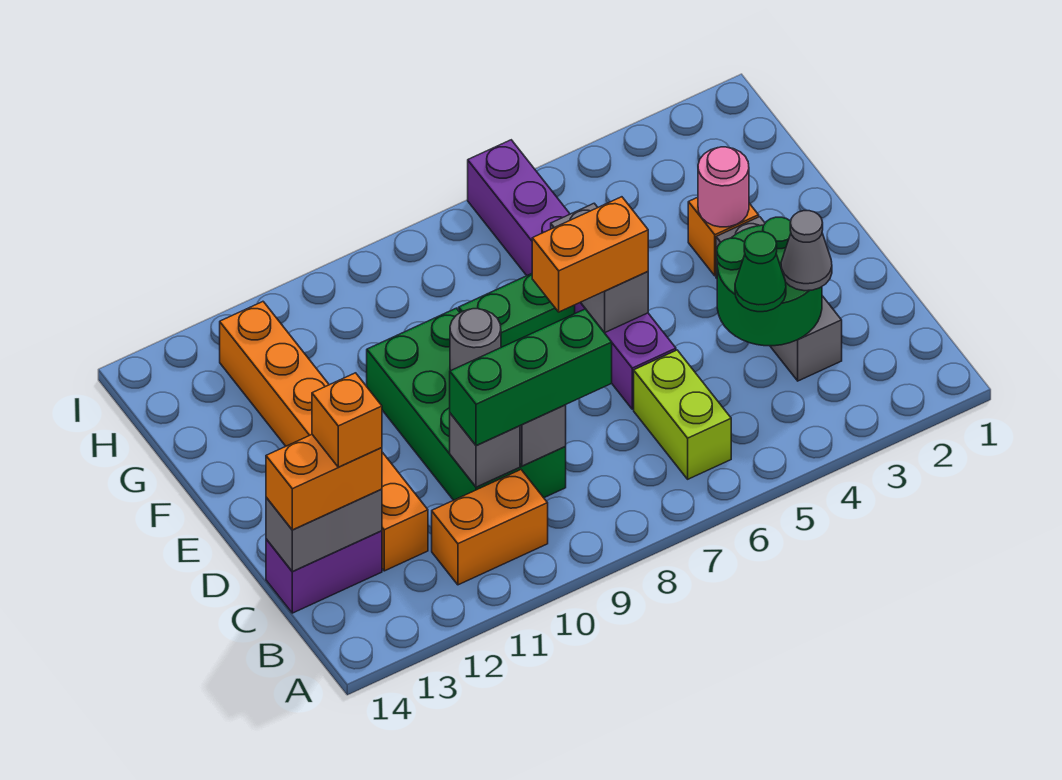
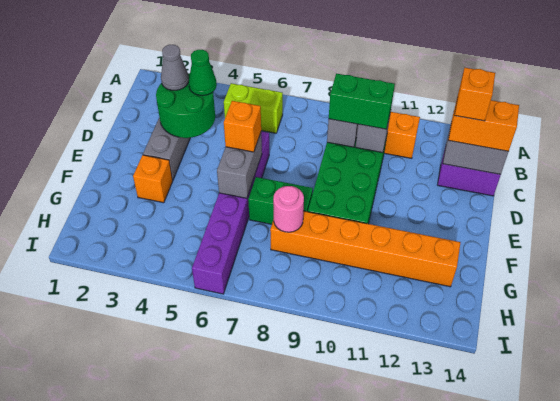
lime 1x2 brick [634,350,731,479] -> lime 1x2 brick turned to [224,83,283,133]
green 1x3 brick [450,309,612,446] -> green 1x2 brick [329,74,395,129]
orange 1x6 brick [220,302,428,571] -> orange 1x6 brick turned to [270,211,461,287]
orange 1x2 brick [532,197,648,312] -> orange 1x1 brick [224,101,261,152]
grey 1x1 round brick [450,309,501,371] -> none
pink 1x1 round brick [698,147,749,227] -> pink 1x1 round brick moved to [273,186,304,232]

